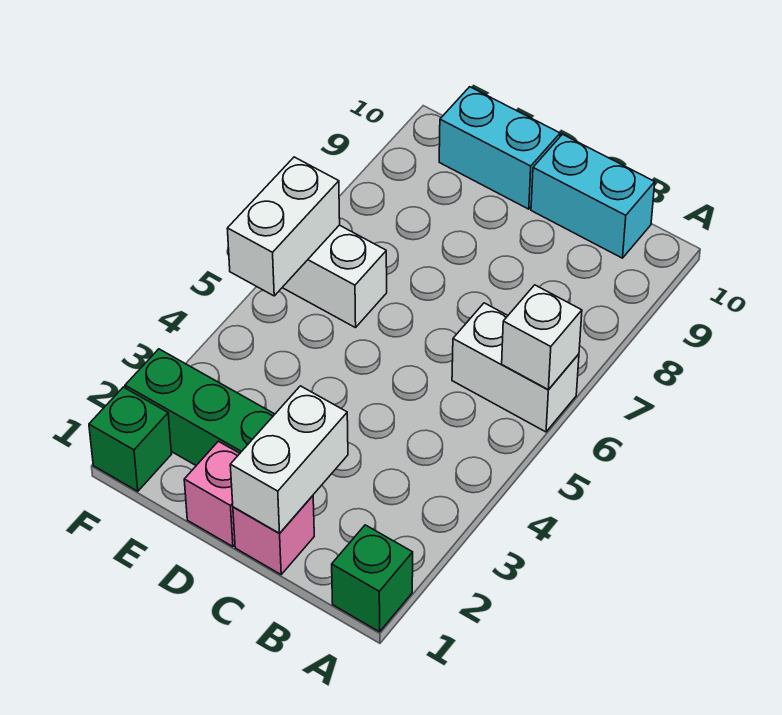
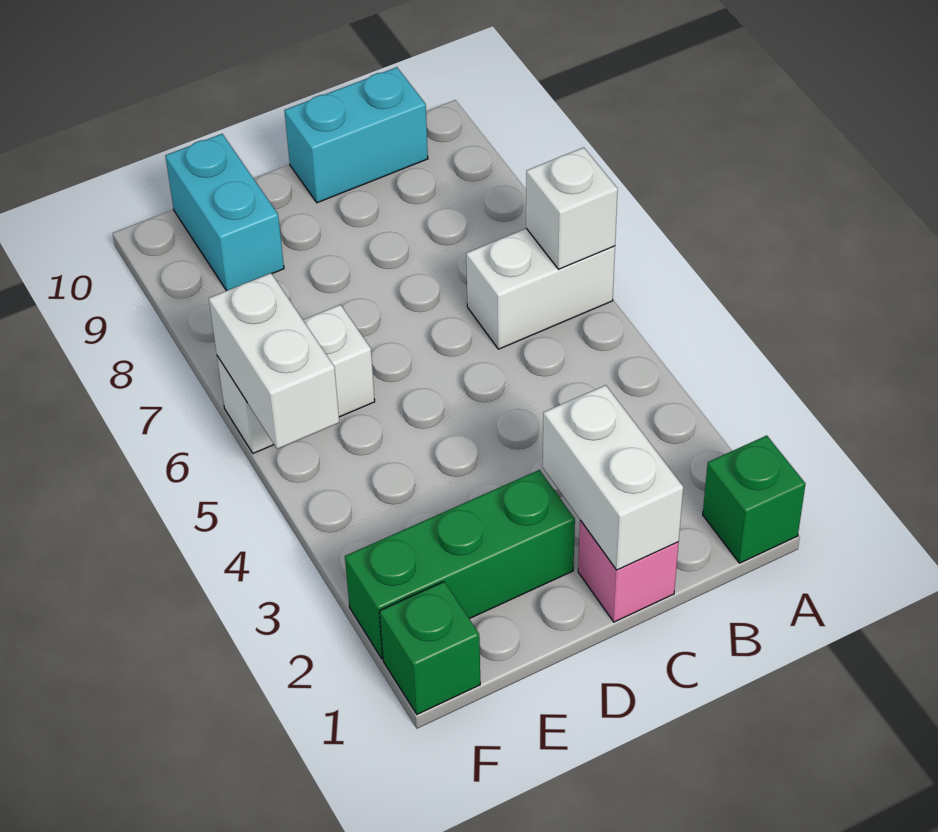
pink 1x1 brick [184,441,240,547] -> none
cyan 1x2 brick [439,87,560,209] -> cyan 1x2 brick turned to [165,134,284,291]

